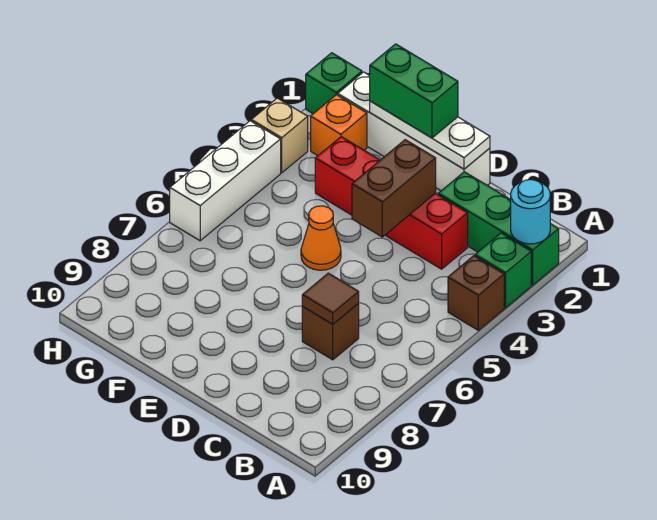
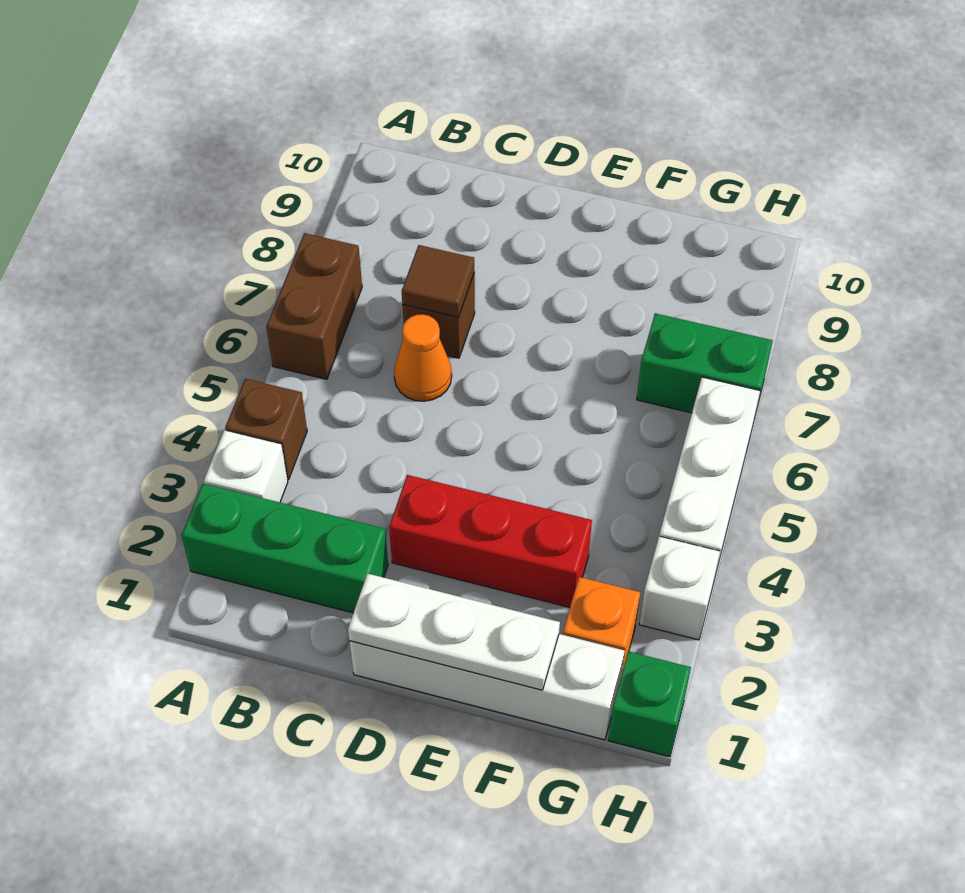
cyan 1x1 round brick [511,180,550,244] -> none
green 1x1 brick [475,233,531,308] -> white 1x1 brick [204,430,288,502]
red 1x4 brick [315,137,468,269] -> red 1x3 brick [389,475,592,608]
brown 1x2 brick [352,140,436,237] -> brown 1x2 brick moved to [266,233,362,379]
green 1x2 brick [370,44,458,138] -> green 1x2 brick moved to [637,313,773,415]
orange 1x1 cone [301,206,341,270] -> orange 1x1 cone moved to [394,314,452,401]
tan 1x1 brick [251,98,308,173] -> white 1x1 brick [639,536,720,640]

